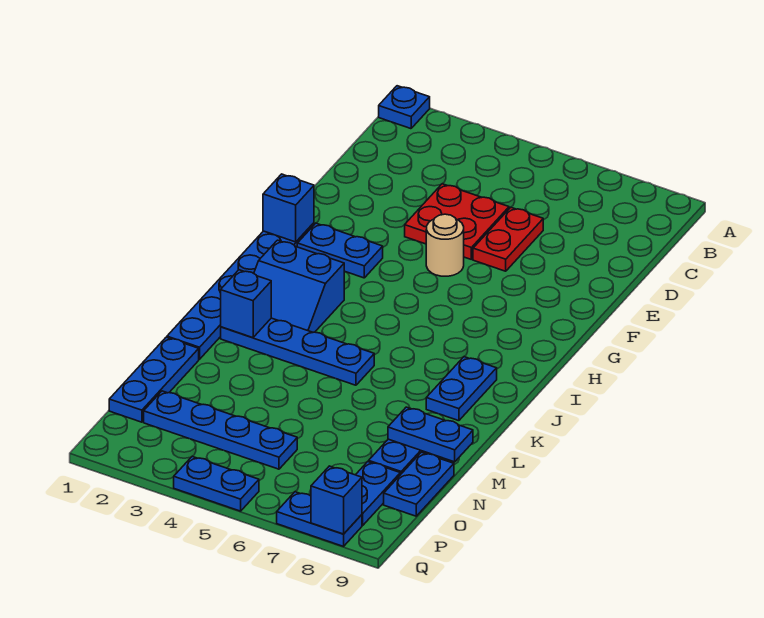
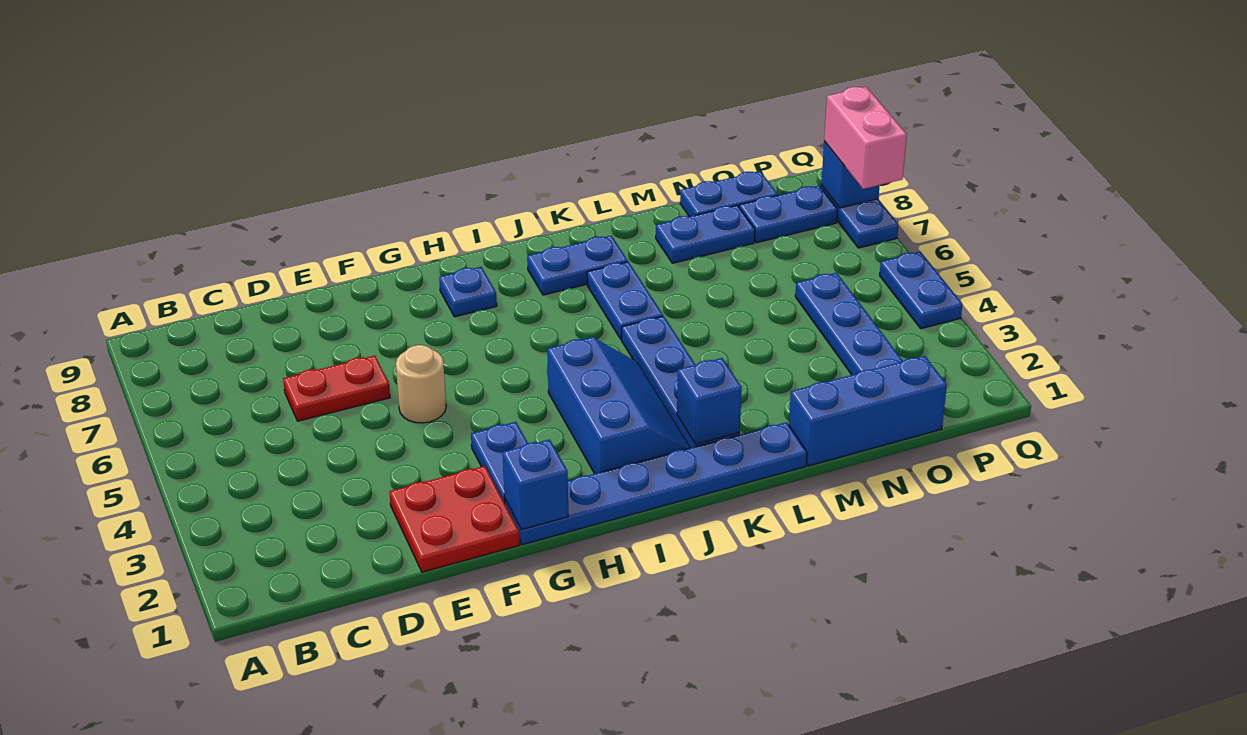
blue 1x1 plate [379,86,430,129] -> blue 1x1 plate moved to [439,267,497,317]
red 2x2 plate [405,184,509,259] -> red 2x2 plate moved to [389,466,520,572]
blue 2x2 slope [254,240,344,332] -> blue 2x3 slope [547,337,690,474]
blue 1x3 plate [109,337,199,422] -> blue 1x3 brick [789,356,947,466]
blue 1x2 plate [388,407,473,462] -> blue 1x2 plate moved to [587,262,663,339]
none -> pink 1x2 brick [824,87,907,189]

